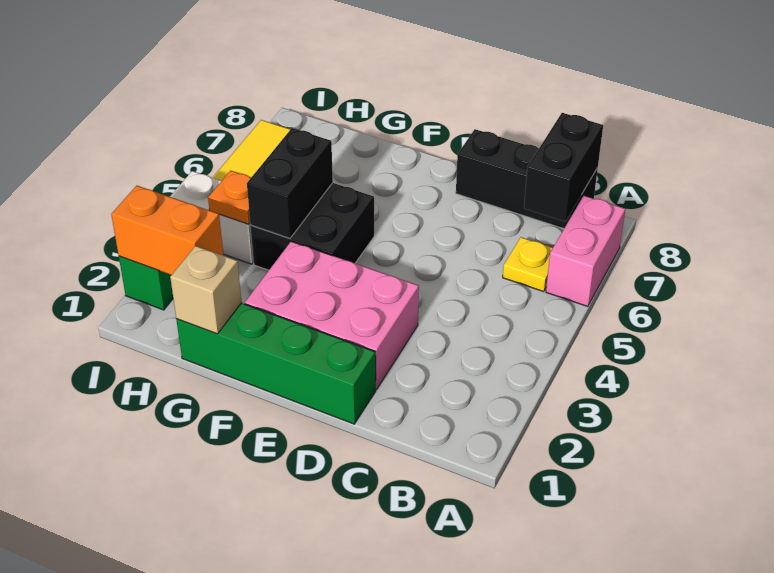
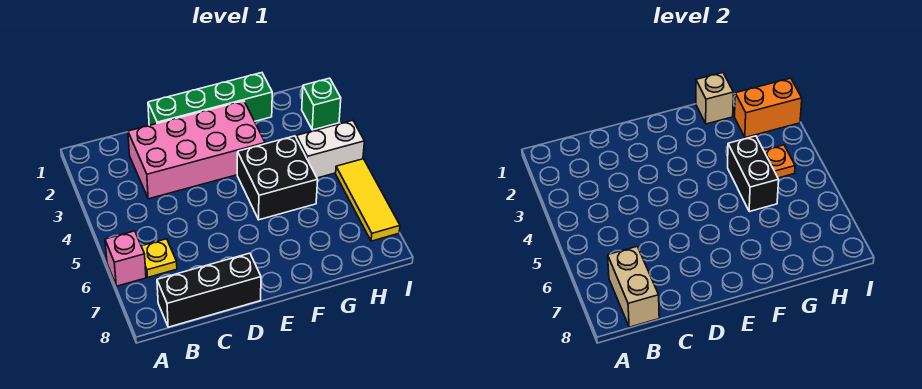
pink 1x2 brick [546,196,625,306] -> pink 1x1 brick [105,231,146,286]
black 1x2 brick [524,113,603,222] -> tan 1x2 brick [608,247,659,327]
pink 2x3 brick [245,241,419,389] -> pink 2x4 brick [128,101,265,199]

